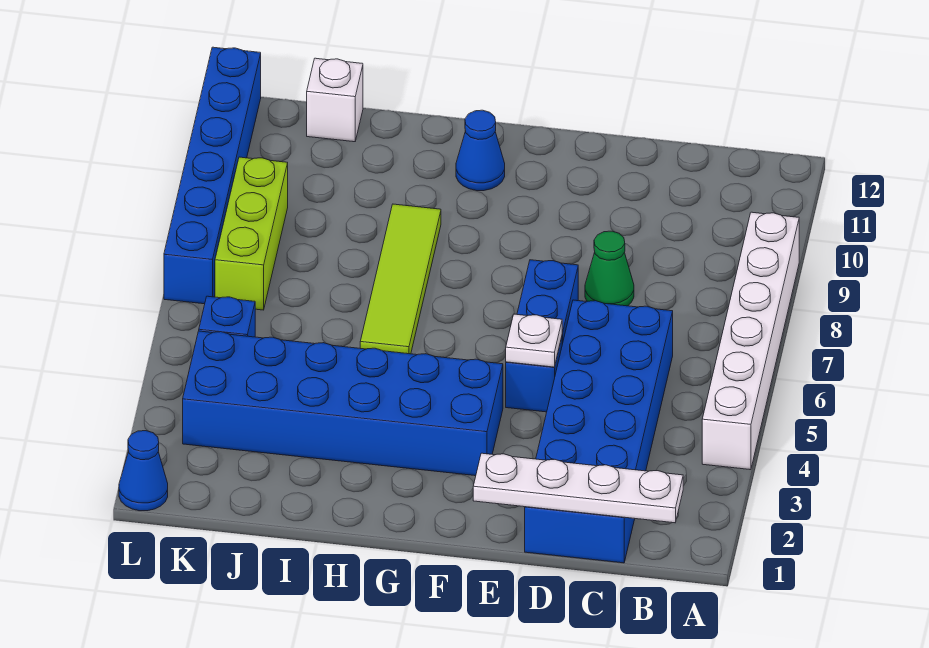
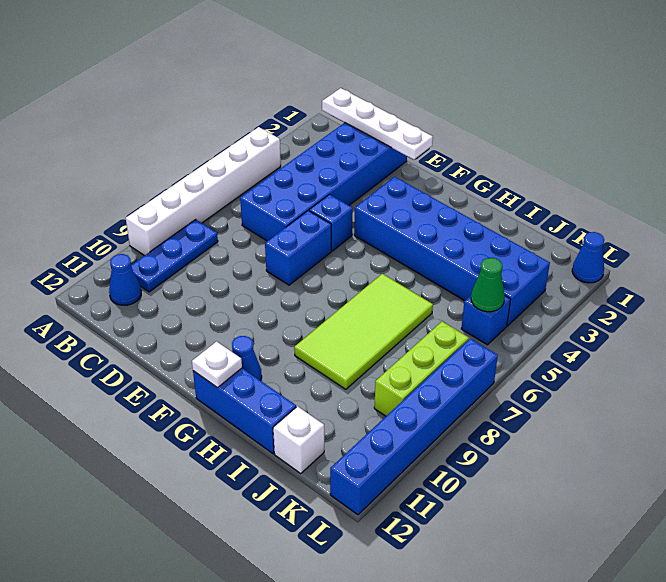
none -> blue 1x3 plate [131,219,218,292]
none -> blue 1x1 cone [109,254,141,305]
green 1x1 cone [585,231,634,306] -> green 1x1 cone moved to [471,258,505,312]
white 1x1 plate [506,314,562,367] -> white 1x1 plate moved to [192,342,242,388]
none -> blue 1x3 brick [193,368,296,454]
lime 1x4 tile [360,204,441,354] -> lime 2x4 tile [294,274,433,389]

